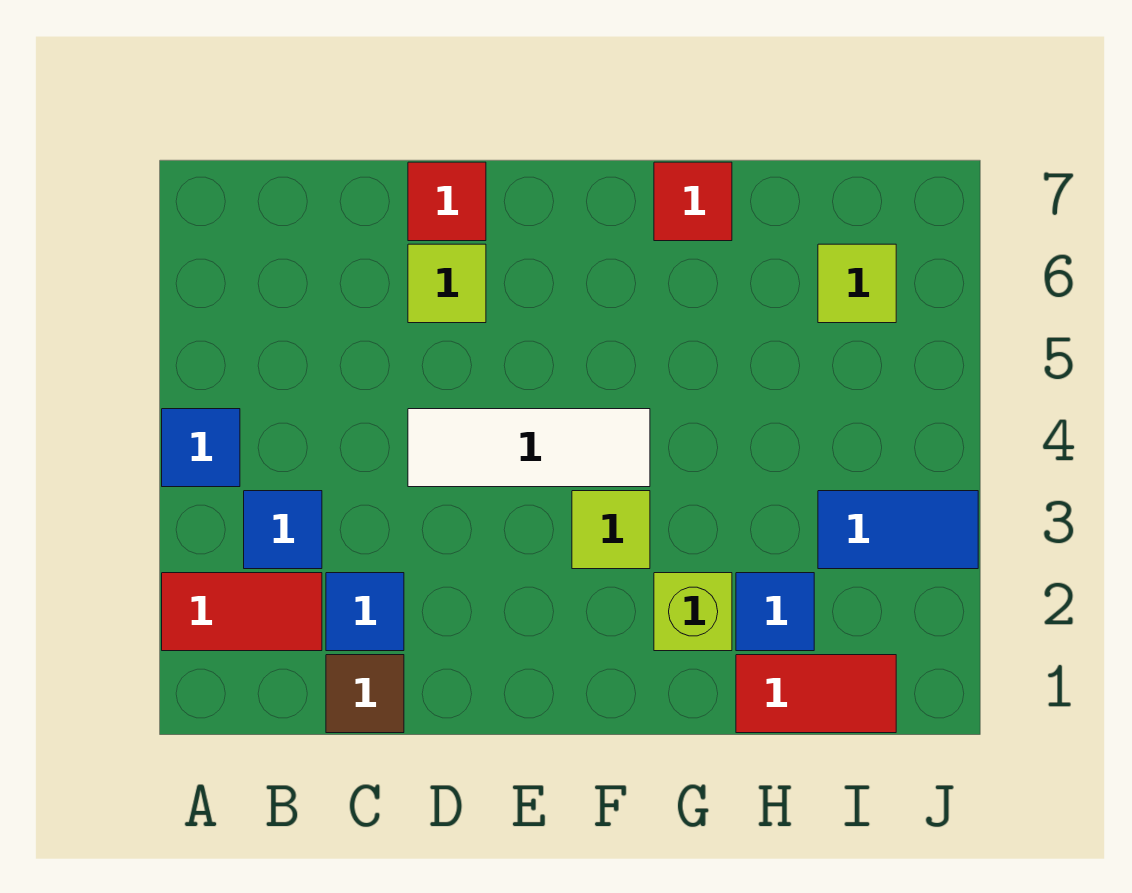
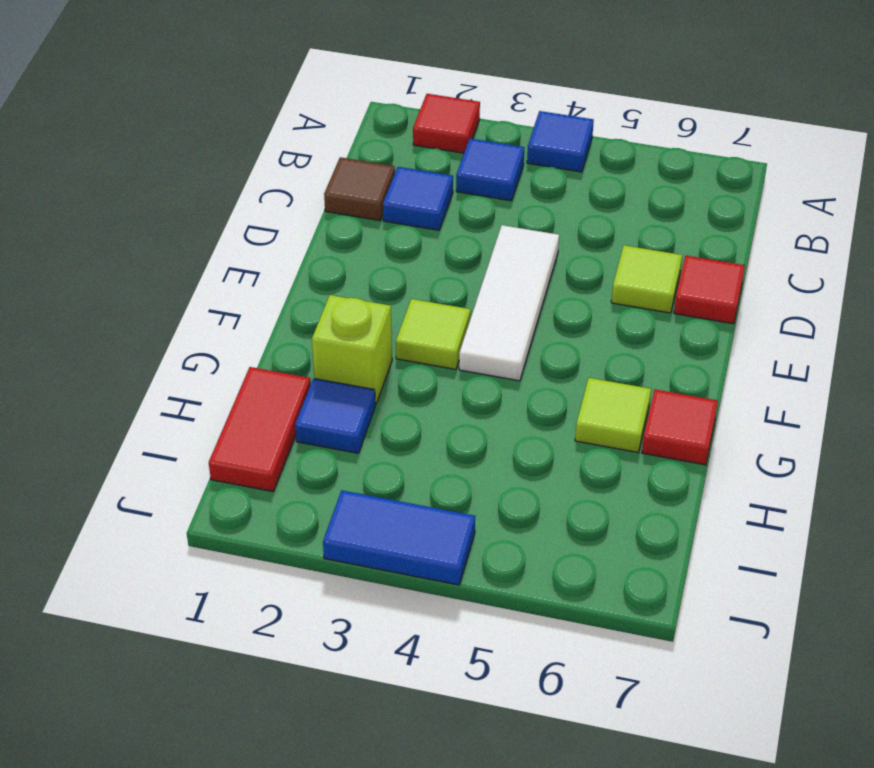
red 1x2 tile [162,573,322,651] -> red 1x1 tile [413,94,480,153]
blue 1x2 tile [818,491,978,569] -> blue 1x2 tile turned to [323,490,475,585]
lime 1x1 tile [818,244,896,323] -> lime 1x1 tile moved to [575,378,651,452]

